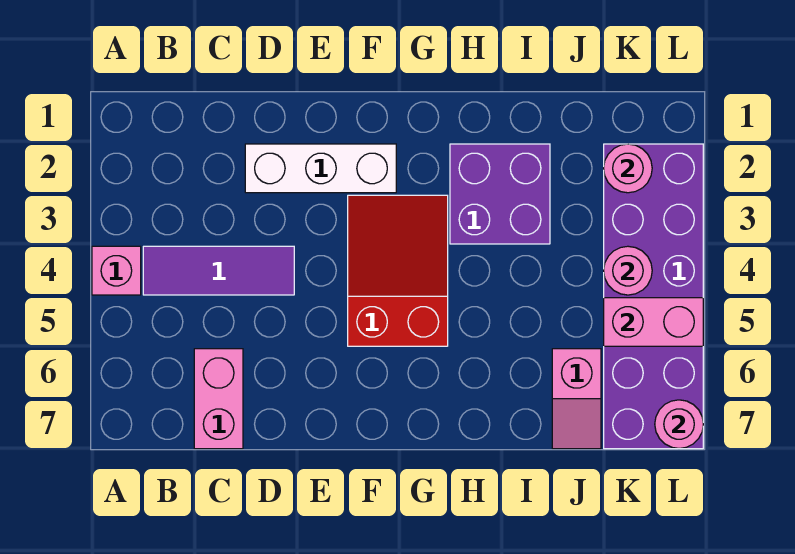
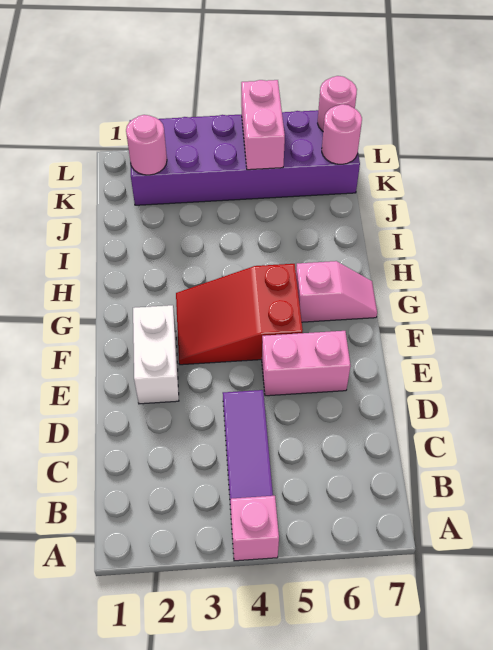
pink 1x2 brick [194,349,243,449] -> pink 1x2 brick moved to [262,331,351,396]
white 1x3 brick [245,144,396,193] -> white 1x2 brick [133,305,179,404]
purple 2x2 brick [450,144,550,244] -> none
pink 1x2 slope [552,349,601,449] -> pink 1x2 slope moved to [296,261,377,322]
pink 1x1 round brick [604,246,652,295] -> pink 1x1 round brick moved to [322,104,362,164]

